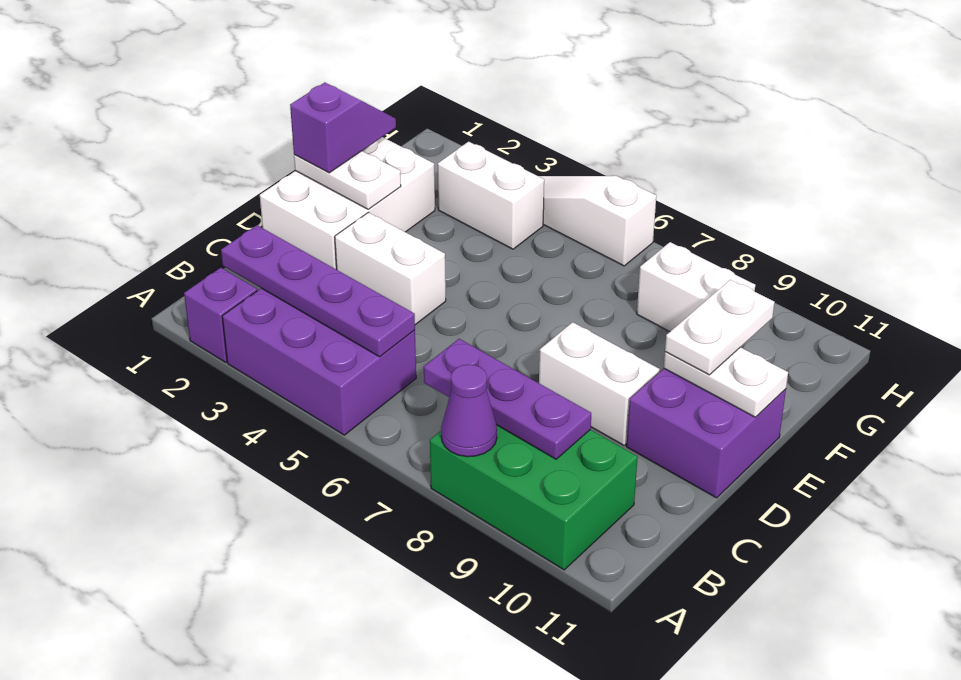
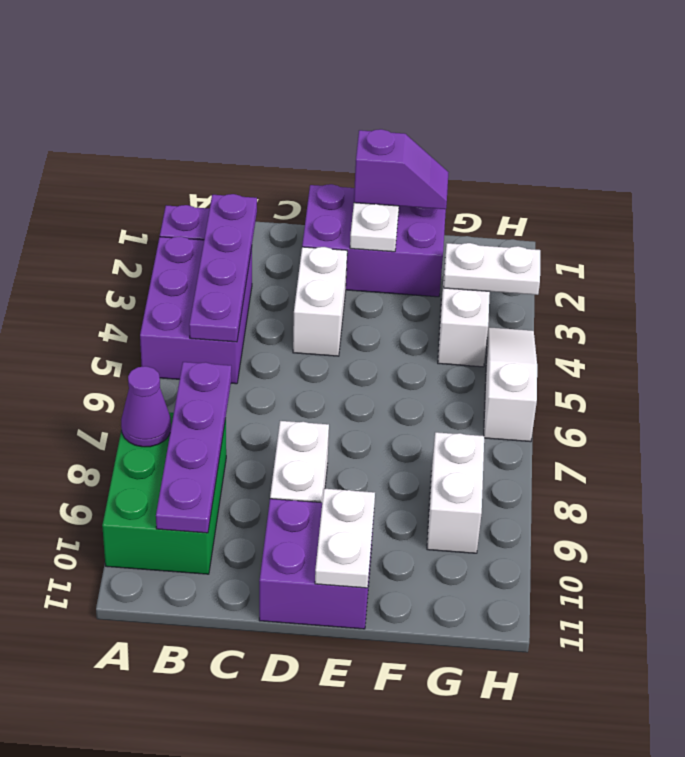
purple 1x3 plate [424,339,591,459] -> purple 1x4 plate [156,362,231,533]
white 2x3 brick [260,137,435,270] -> purple 2x3 brick [302,184,446,297]
white 1x2 plate [665,280,775,375] -> white 1x2 plate moved to [443,243,540,295]

